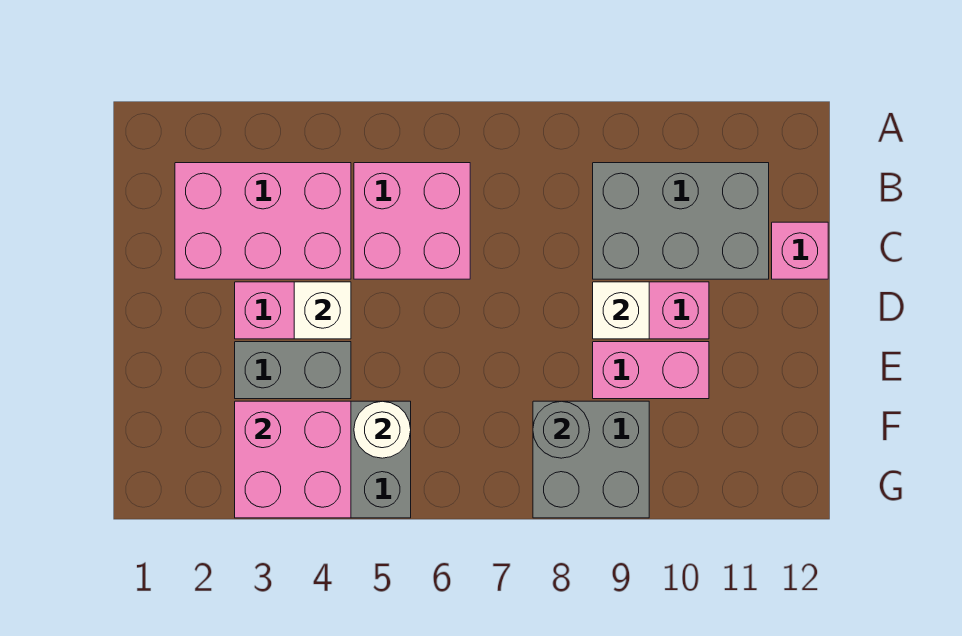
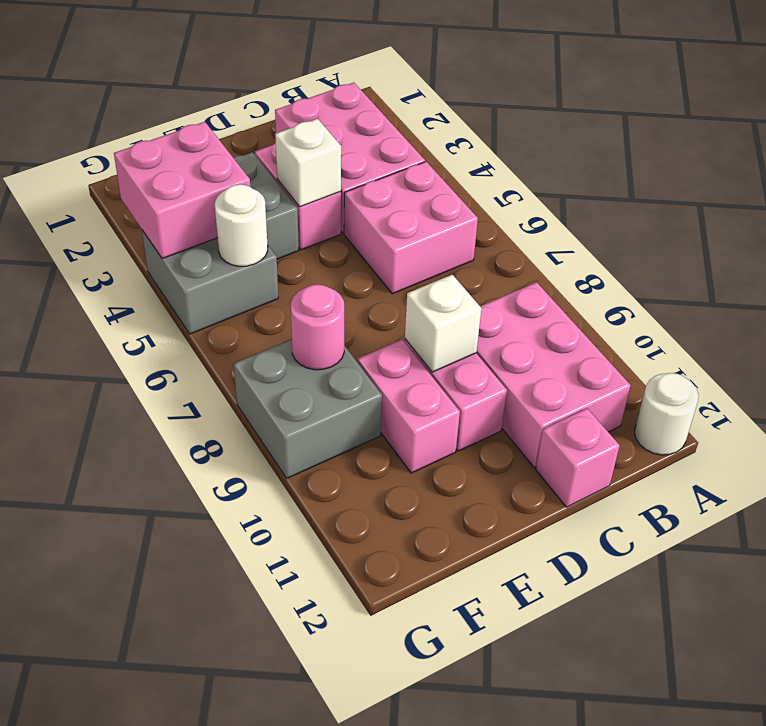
none -> white 1x1 round brick [635,373,699,455]
grey 2x3 brick [593,163,769,279] -> pink 2x3 brick [476,282,631,468]
grey 1x1 round brick [533,401,590,458] -> pink 1x1 round brick [291,284,344,370]

